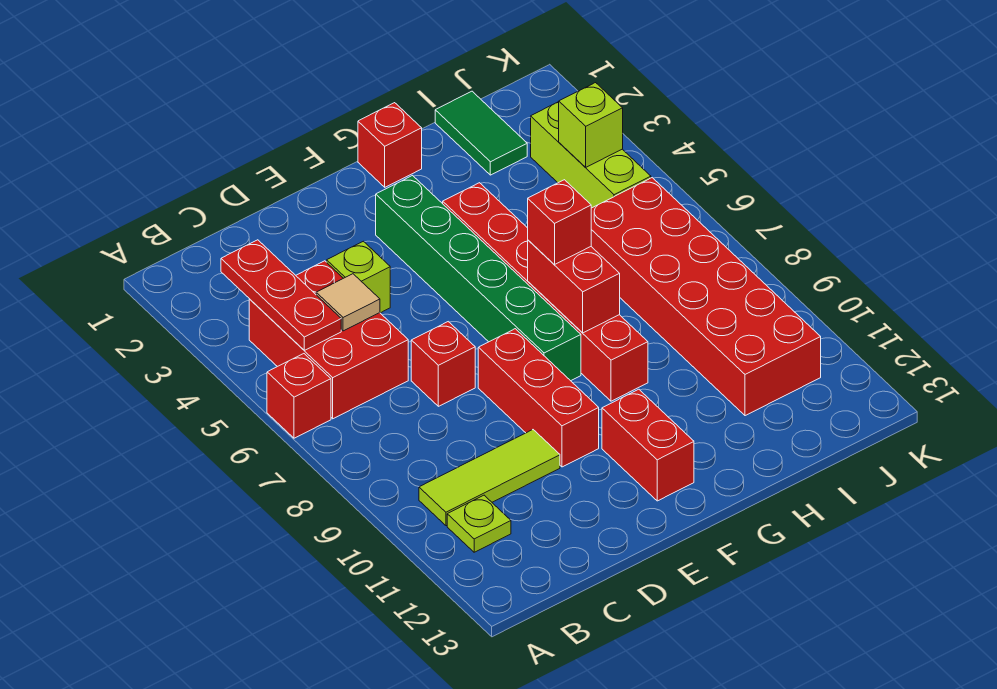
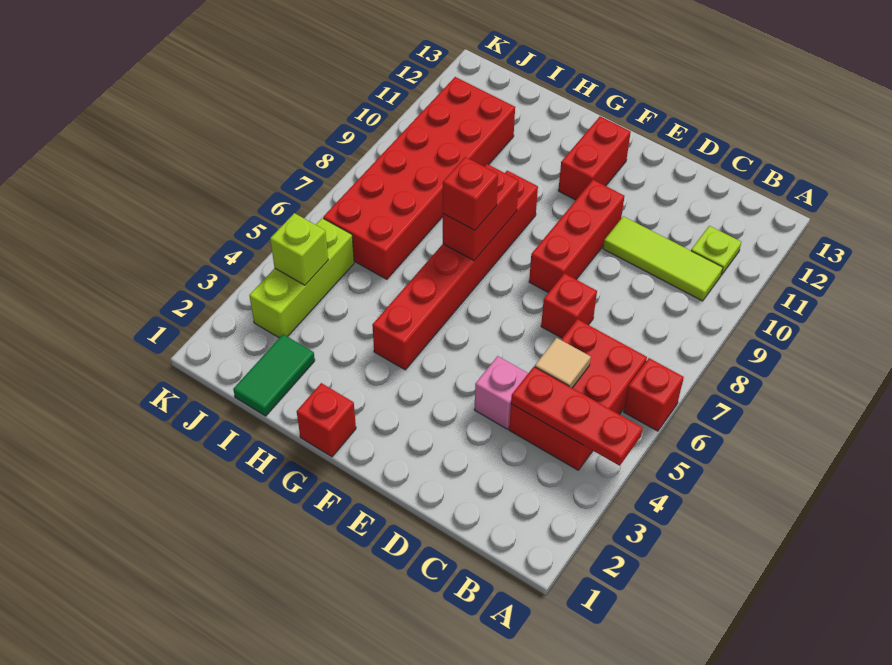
red 1x3 plate [221,240,341,350] -> red 1x3 plate turned to [511,367,643,466]
lime 1x1 brick [327,241,390,313] -> pink 1x1 brick [475,356,528,429]
green 1x6 brick [376,176,581,381] -> none

